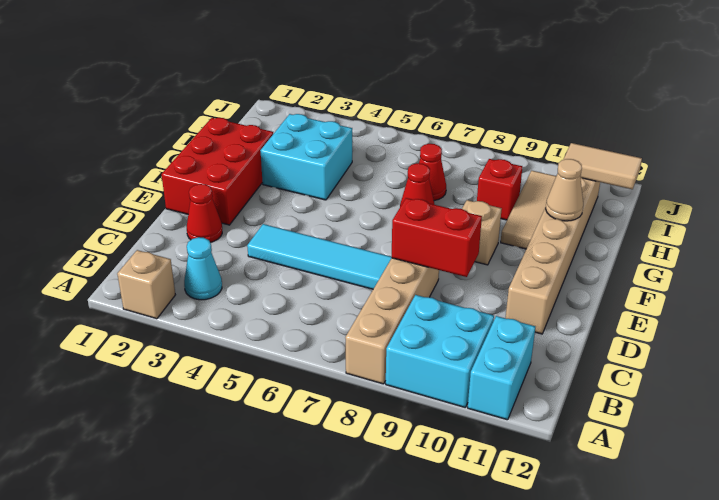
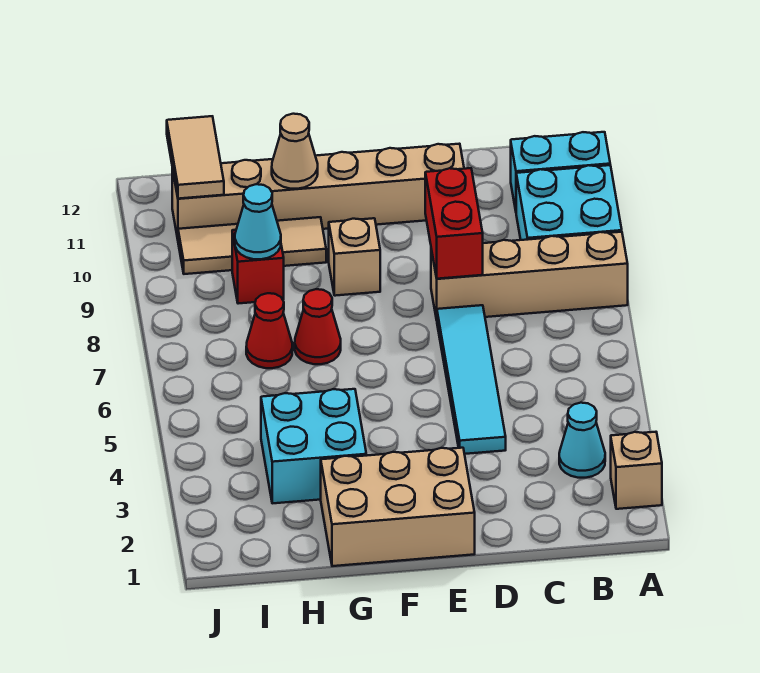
red 1x1 cone [187,184,222,242] -> none
red 2x3 brick [162,118,273,225] -> tan 2x3 brick [321,448,475,566]
none -> cyan 1x1 cone [235,184,281,259]

